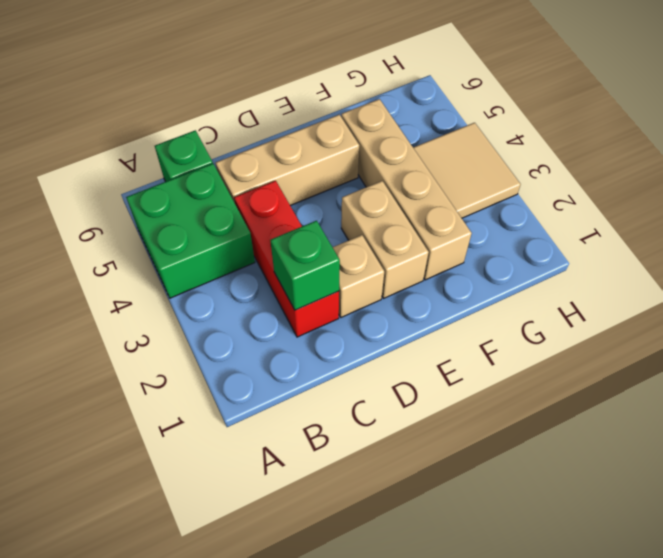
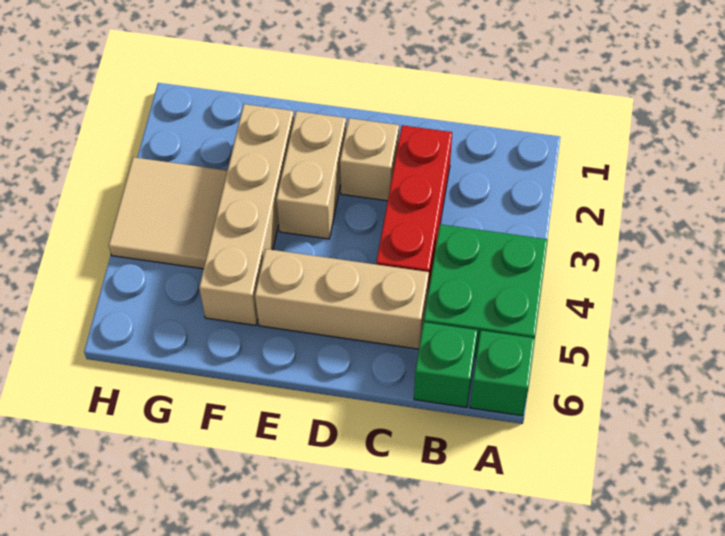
green 1x1 brick [270,221,340,310] -> green 1x1 brick moved to [470,330,535,416]

